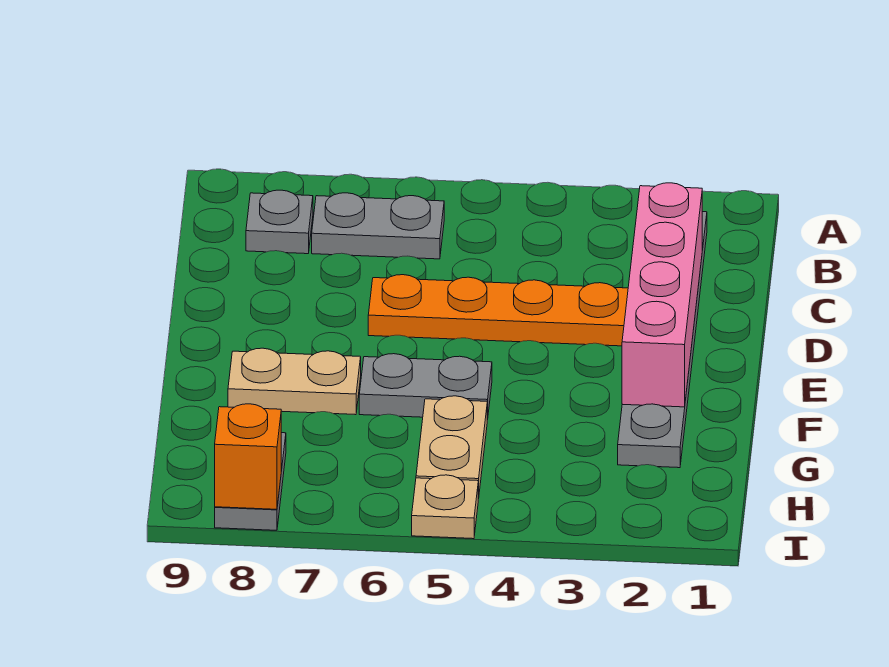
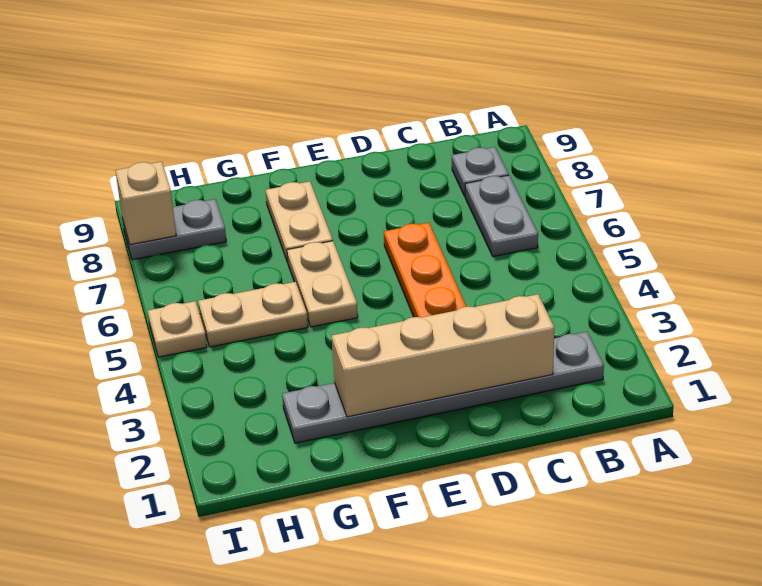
pink 1x4 brick [622,183,702,407] -> tan 1x4 brick [332,294,554,417]
grey 1x2 plate [359,354,492,420] -> tan 1x2 plate [287,241,358,327]
orange 1x1 brick [215,404,281,509] -> tan 1x1 brick [115,162,176,245]

